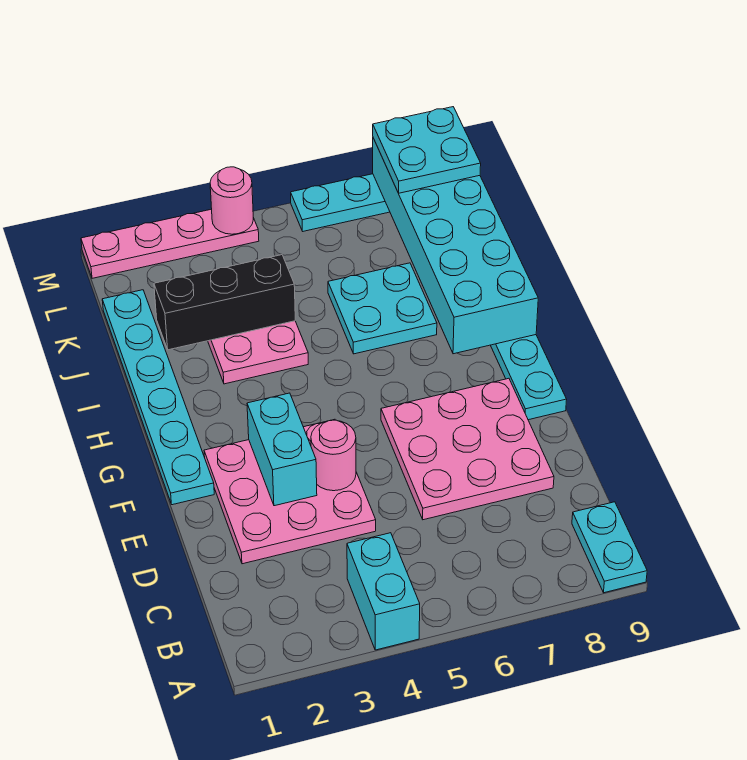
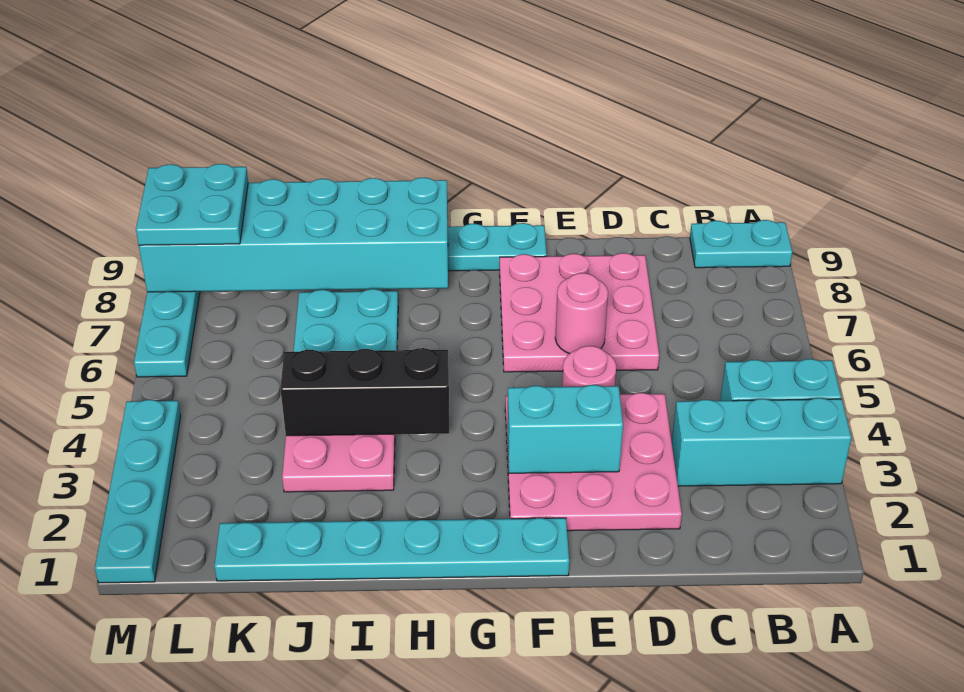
none -> cyan 1x3 brick [672,398,851,486]
black 1x3 brick [154,255,295,350] -> black 1x3 brick turned to [280,348,449,436]
pink 1x4 plate [81,209,259,278] -> cyan 1x4 plate [95,400,181,583]
pink 1x1 round brick [210,167,253,234] -> pink 1x1 round brick moved to [555,273,608,354]

